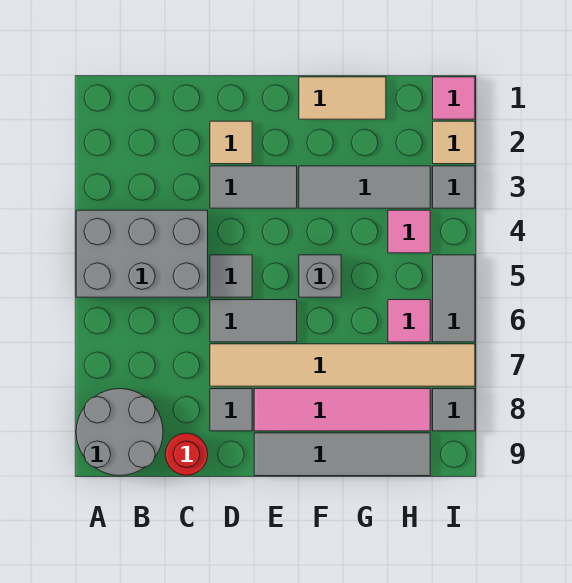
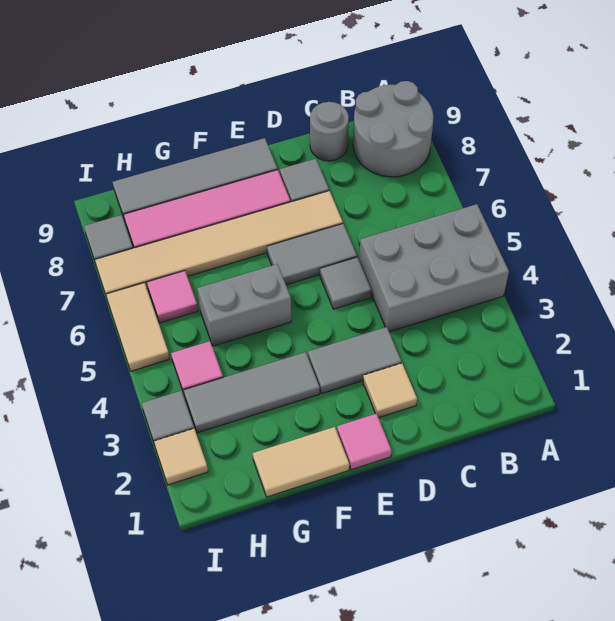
red 1x1 round brick [165,433,208,476] -> grey 1x1 round brick [310,102,349,161]
grey 1x1 brick [299,255,341,297] -> grey 1x2 brick [197,264,291,346]
pink 1x1 tile [433,77,475,119] -> pink 1x1 tile moved to [337,414,391,470]
grey 1x2 tile [433,255,475,342] -> tan 1x2 tile [106,283,170,371]

